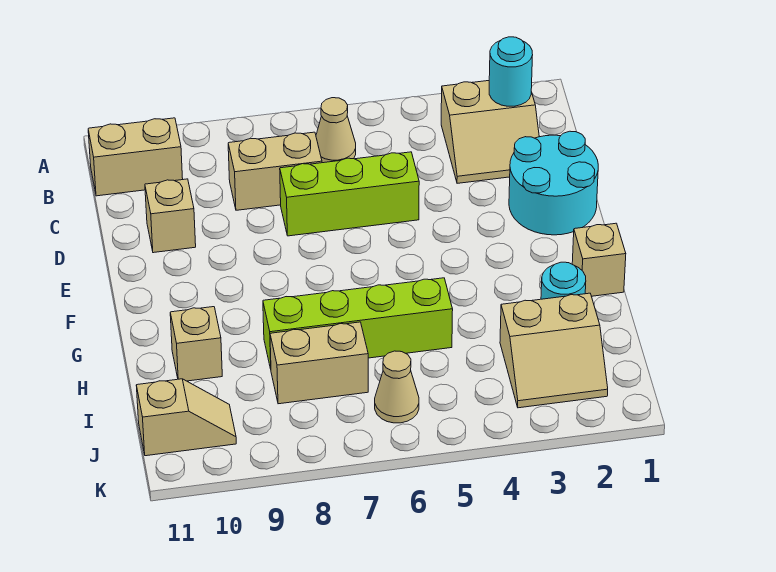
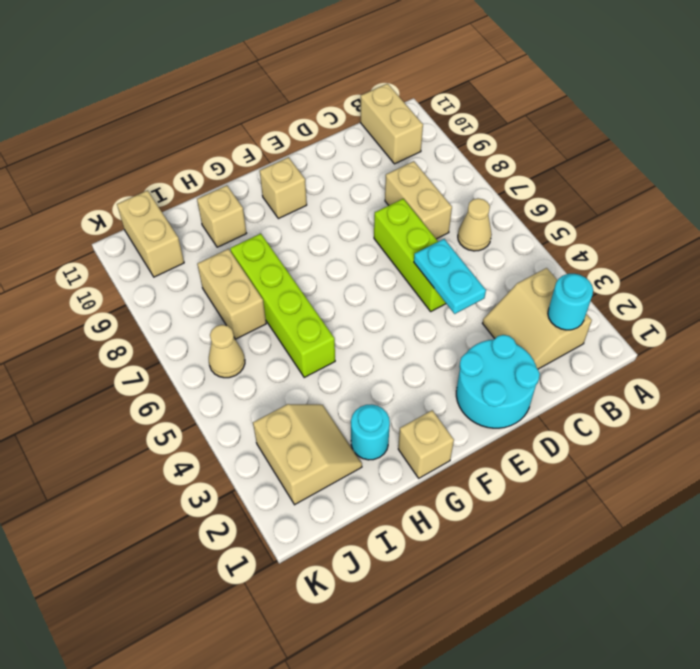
none -> cyan 1x2 plate [414,239,486,314]
tan 1x1 brick [145,179,196,253] -> tan 1x1 brick moved to [260,157,307,219]
tan 2x2 slope [500,293,608,408] -> tan 2x2 slope turned to [253,404,362,505]
tan 1x2 slope [136,379,236,456] -> tan 1x2 brick [117,191,184,277]

